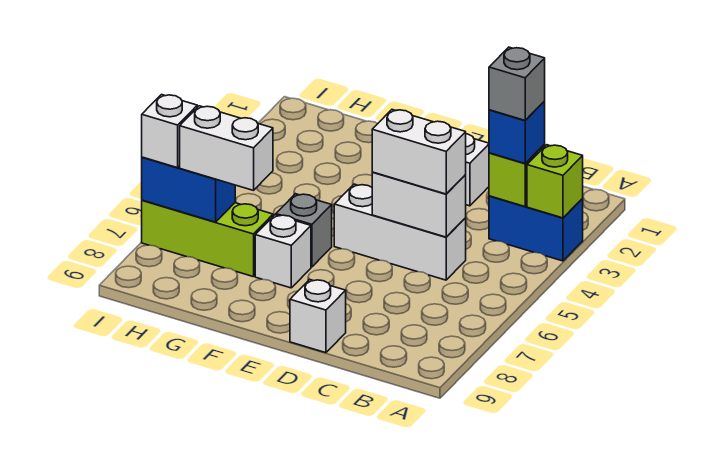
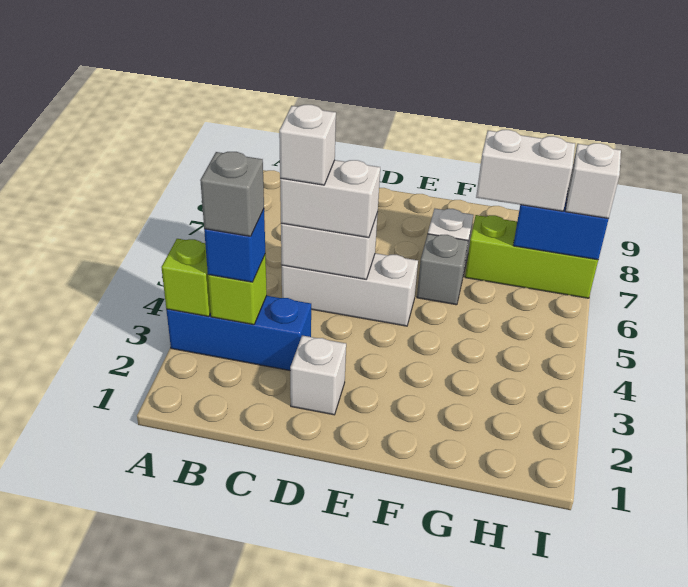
blue 1x2 brick [489,196,583,261] -> blue 1x3 brick [166,296,311,370]
white 1x1 brick [290,279,346,353] -> white 1x1 brick moved to [279,105,336,185]

